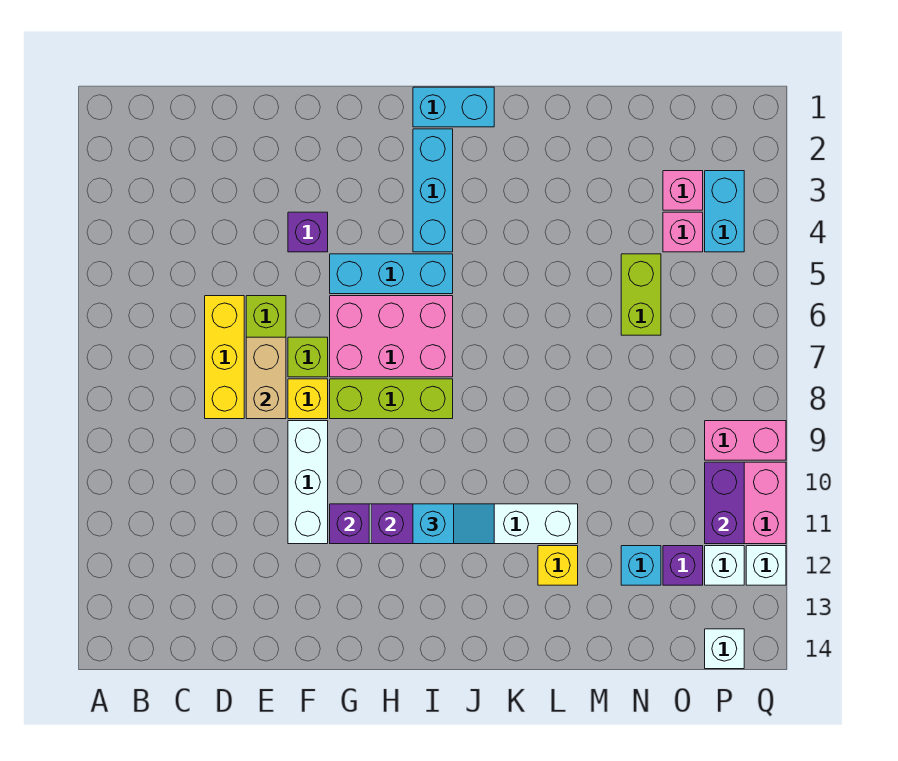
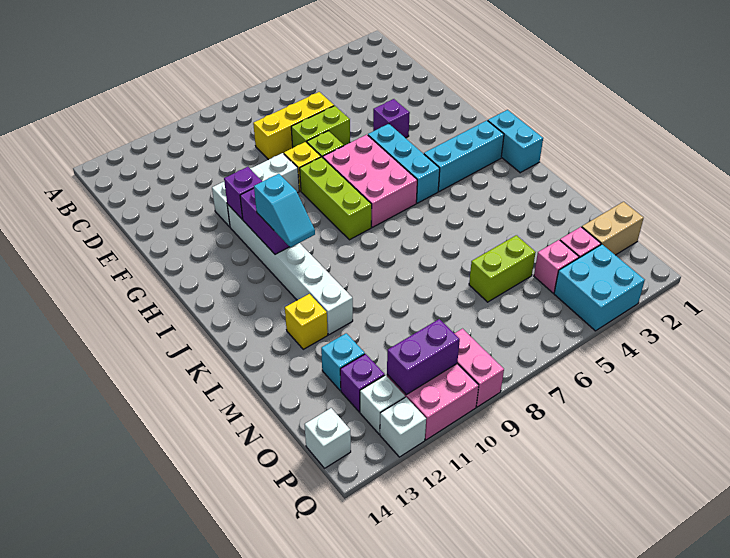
tan 1x2 brick [246,337,286,419] -> tan 1x2 brick moved to [582,202,644,255]
cyan 1x2 brick [705,171,744,252] -> cyan 2x2 brick [554,244,645,331]

